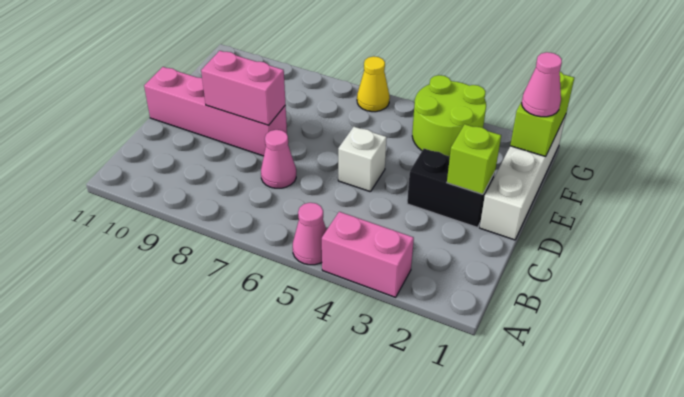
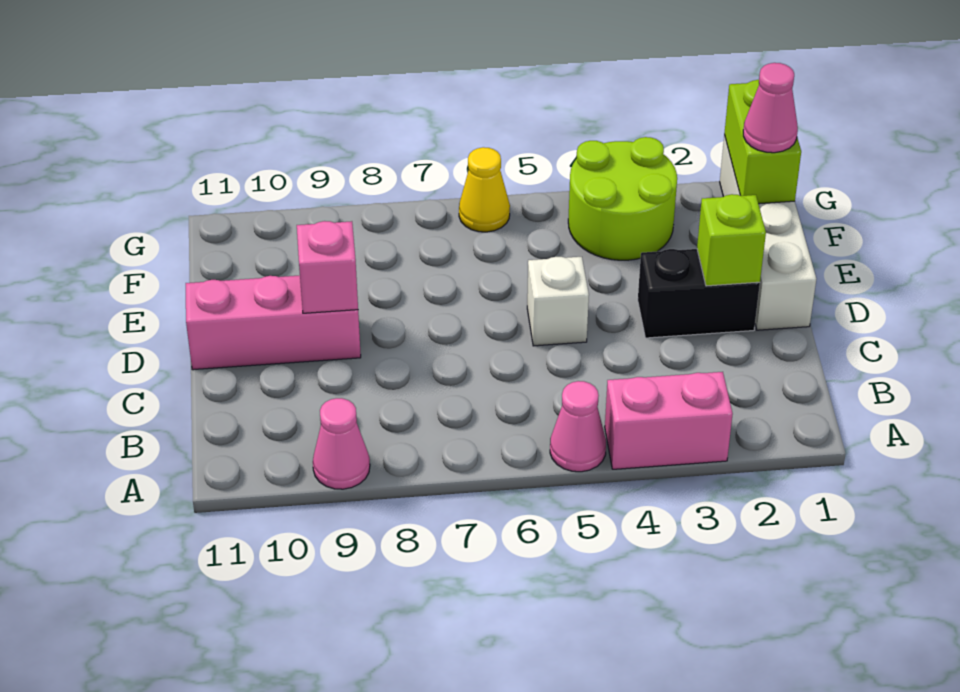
pink 1x1 cone [261,130,296,188] -> pink 1x1 cone moved to [313,398,370,489]
pink 1x4 brick [144,67,287,156] -> pink 1x3 brick [186,275,361,370]
pink 1x2 brick [201,51,285,125] -> pink 1x1 brick [297,221,358,313]

